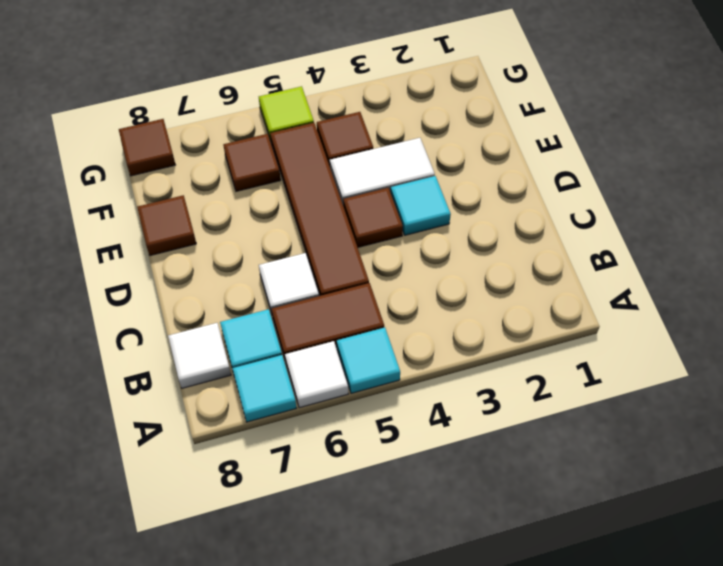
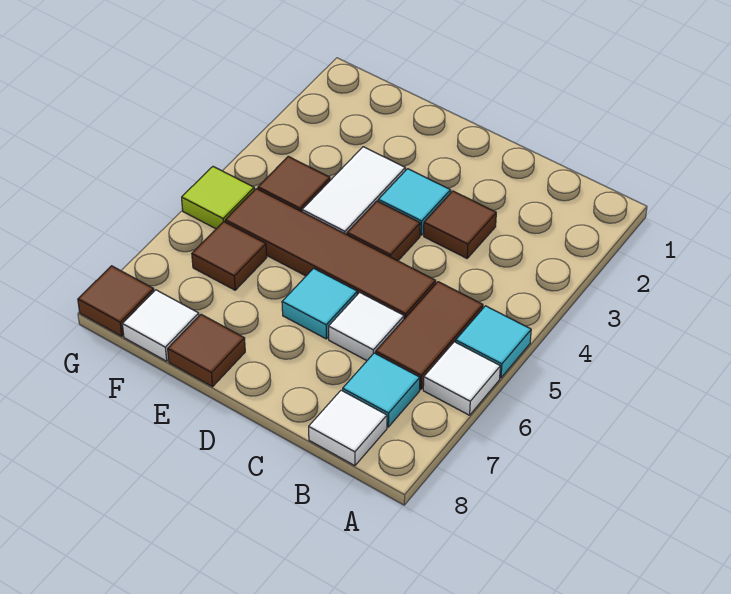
cyan 1x1 tile [232,355,296,422] -> cyan 1x1 tile moved to [282,268,357,339]
none -> brown 1x1 tile [424,191,496,258]
none -> white 1x1 tile [122,290,199,361]

